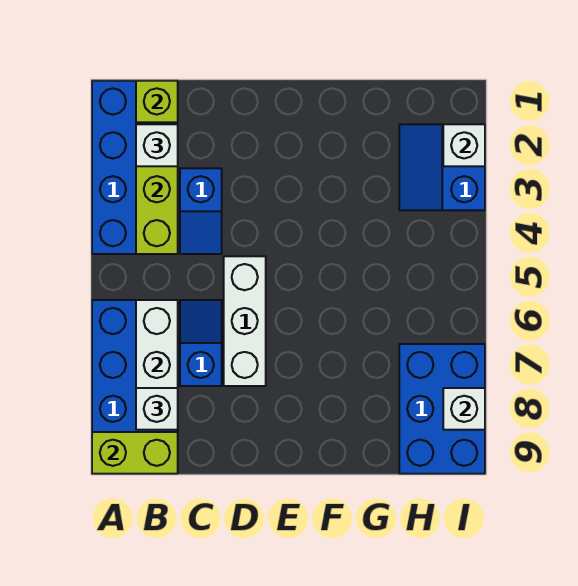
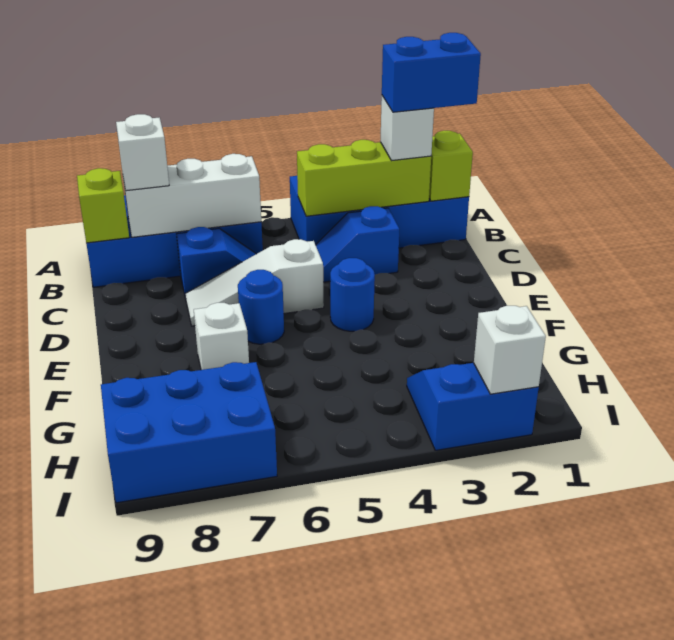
lime 1x2 brick [92,432,178,474] -> lime 1x1 brick [77,168,129,243]
none -> blue 1x2 brick [382,33,481,112]
white 1x3 brick [224,256,266,386] -> white 1x3 slope [185,239,324,326]
none -> blue 1x1 round brick [330,258,375,331]
none -> blue 1x1 round brick [238,270,284,344]
white 1x1 brick [443,388,485,430] -> white 1x1 brick moved to [194,303,249,370]

